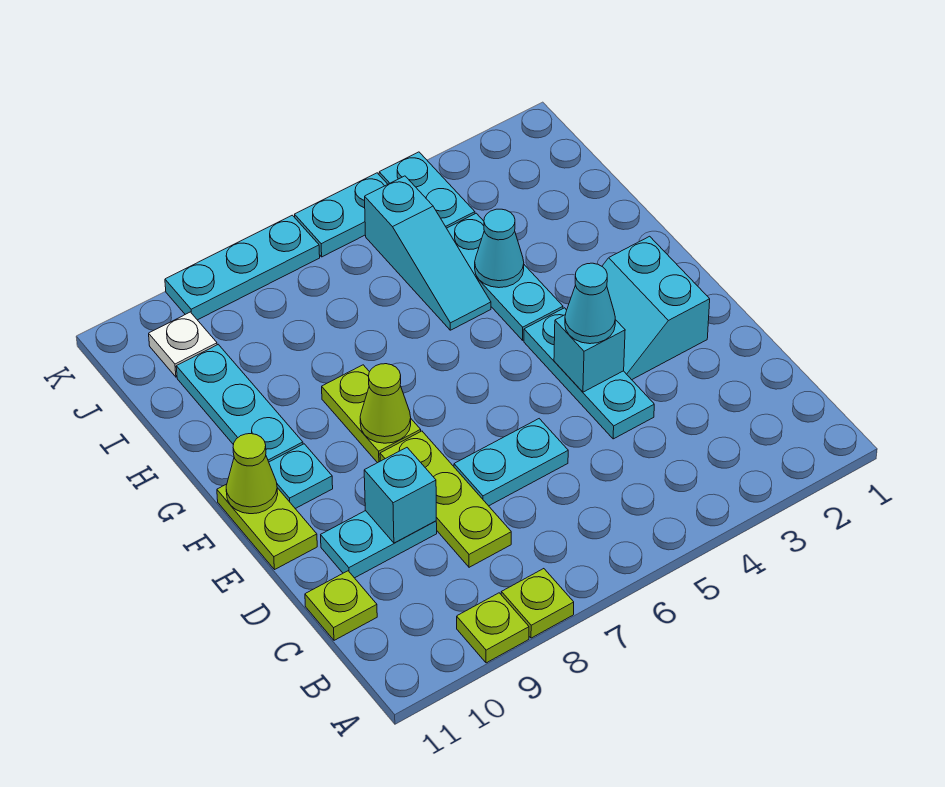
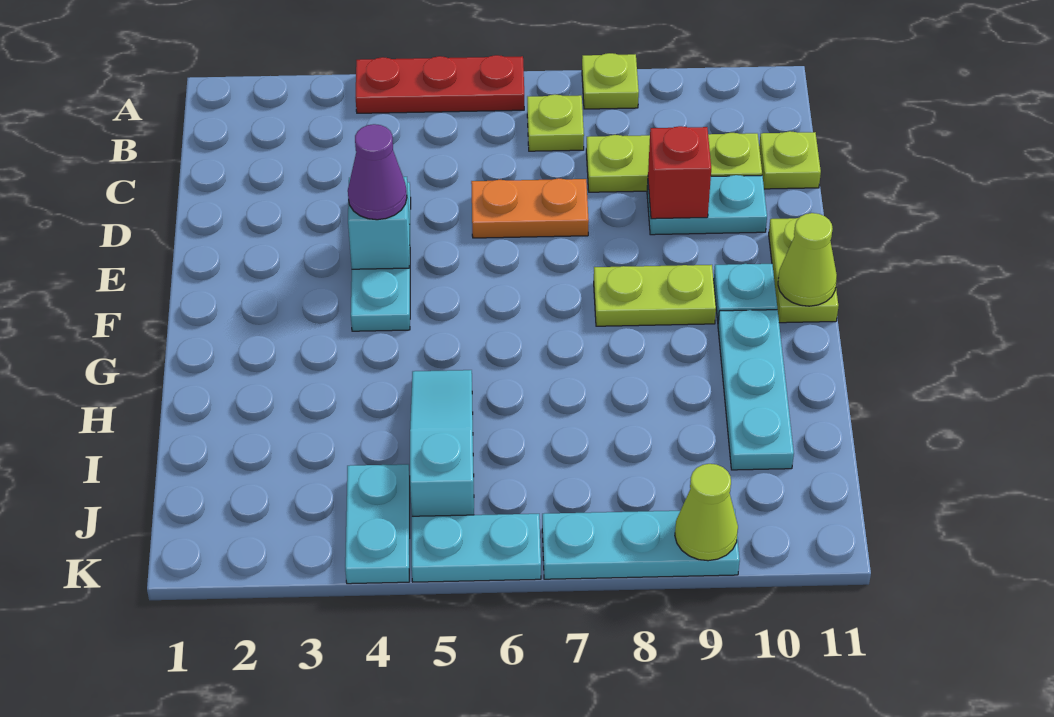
none -> red 1x3 plate [356,55,524,113]
lime 1x1 plate [457,593,529,663] -> lime 1x1 plate moved to [527,94,584,151]
lime 1x3 plate [380,431,511,567] -> lime 1x3 plate turned to [586,133,762,192]
cyan 1x2 plate [454,419,568,506] -> orange 1x2 plate [471,178,589,238]
cyan 1x1 brick [364,448,436,543] -> red 1x1 brick [648,126,711,219]
cyan 2x2 slope [602,236,710,380] -> none
cyan 1x1 cone [565,263,615,344] -> purple 1x1 cone [348,124,407,220]
lime 1x2 plate [322,365,421,463] -> lime 1x2 plate turned to [594,265,716,326]
lime 1x1 cone [360,364,411,443] -> lime 1x1 cone moved to [675,464,738,561]
cyan 1x3 plate [447,213,563,340] -> none
cyan 1x1 cone [475,209,524,288] -> none
white 1x1 plate [149,312,217,377] -> none

